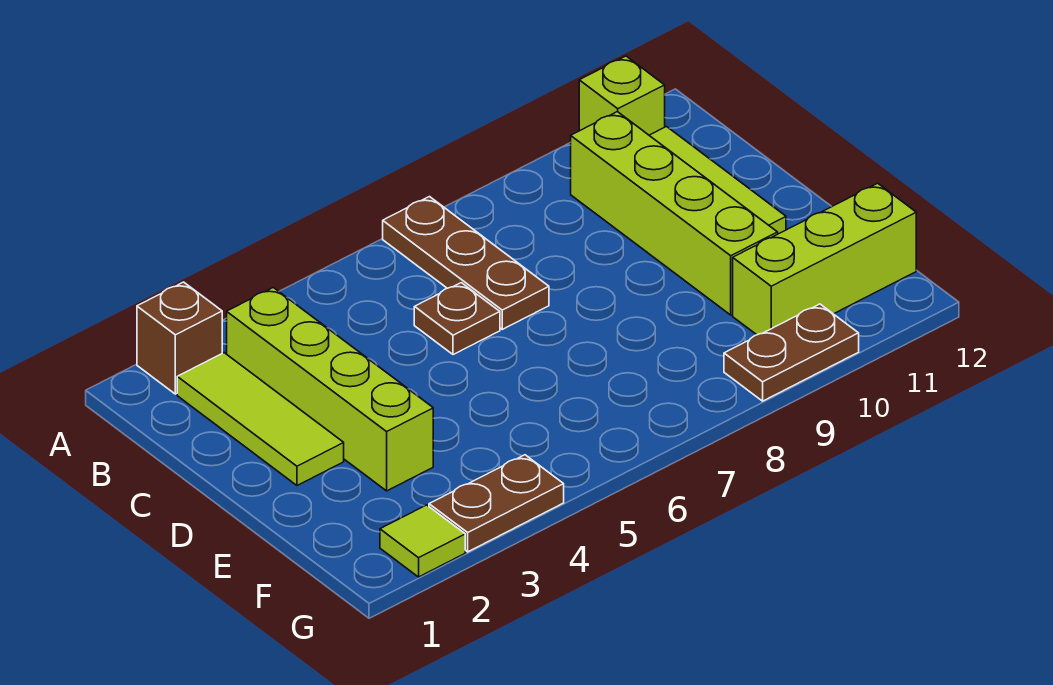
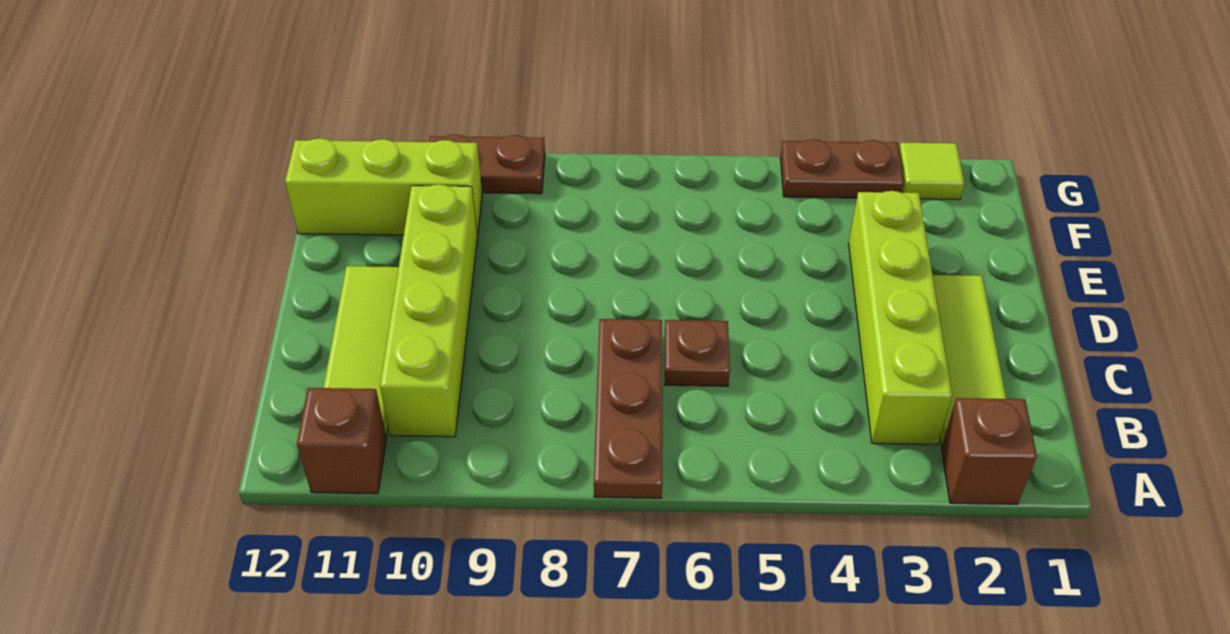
lime 1x1 brick [579,56,665,135] -> brown 1x1 brick [297,388,386,494]

